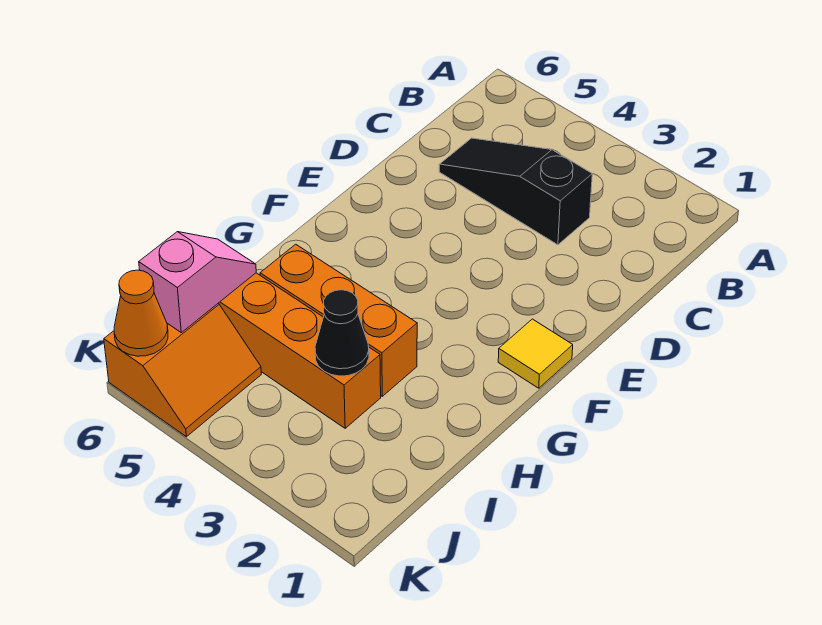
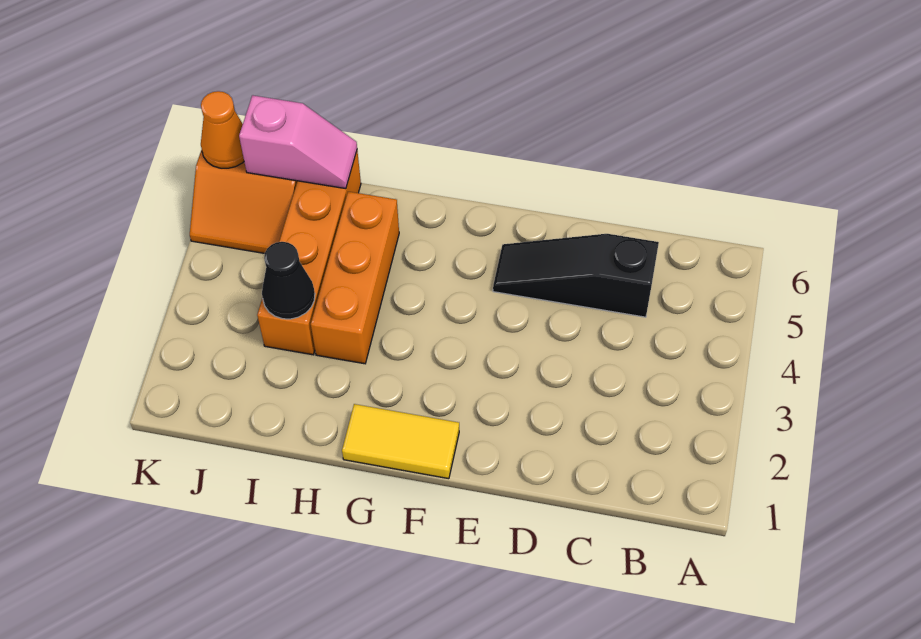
black 1x3 slope [439,138,592,245] -> black 1x3 slope turned to [493,234,659,317]
yellow 1x1 tile [498,319,573,388] -> yellow 1x2 tile [342,404,459,479]

